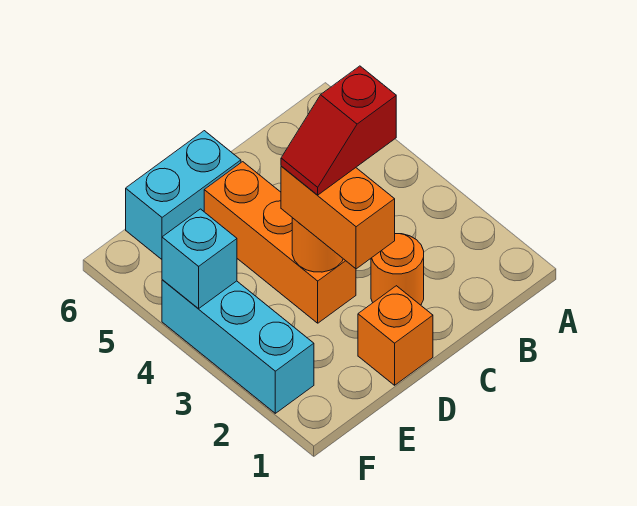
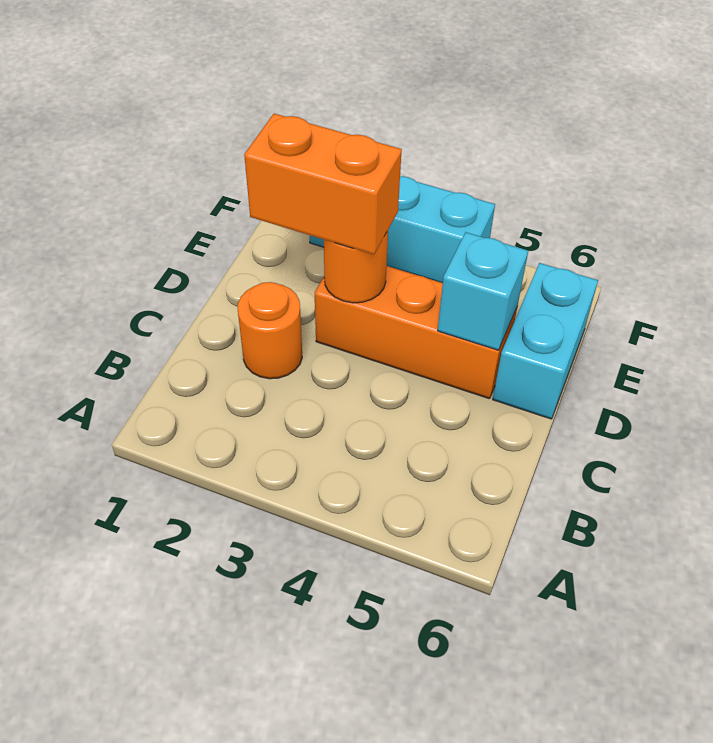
red 1x2 slope [281,66,396,195] -> none
orange 1x1 brick [358,286,433,385] -> none
cyan 1x1 brick [162,209,237,309] -> cyan 1x1 brick moved to [438,232,528,350]

